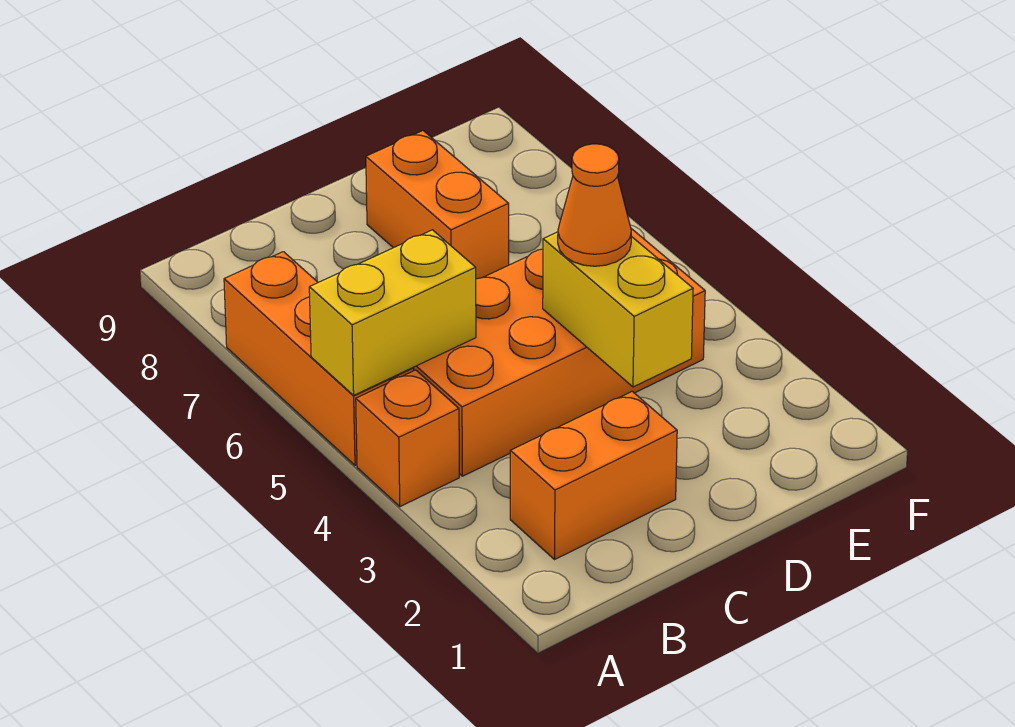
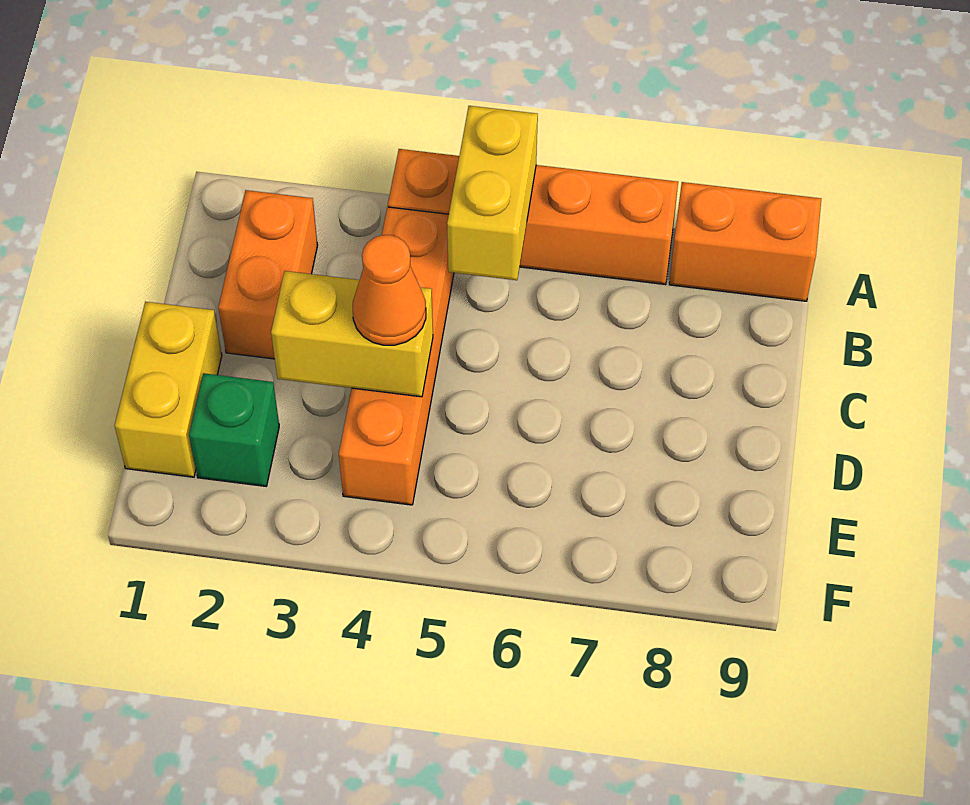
orange 2x4 brick [413,229,705,476] -> orange 1x4 brick [339,207,454,505]
none -> yellow 1x2 brick [115,302,222,477]
orange 1x2 brick [366,131,509,279] -> orange 1x2 brick moved to [669,182,821,301]
none -> green 1x1 brick [189,373,279,486]

